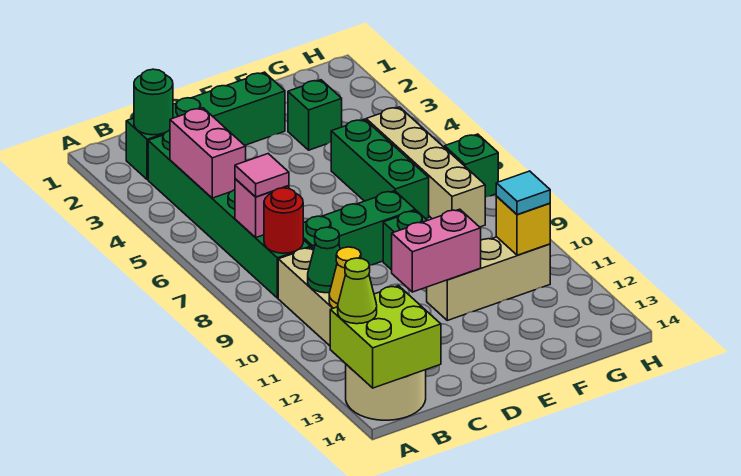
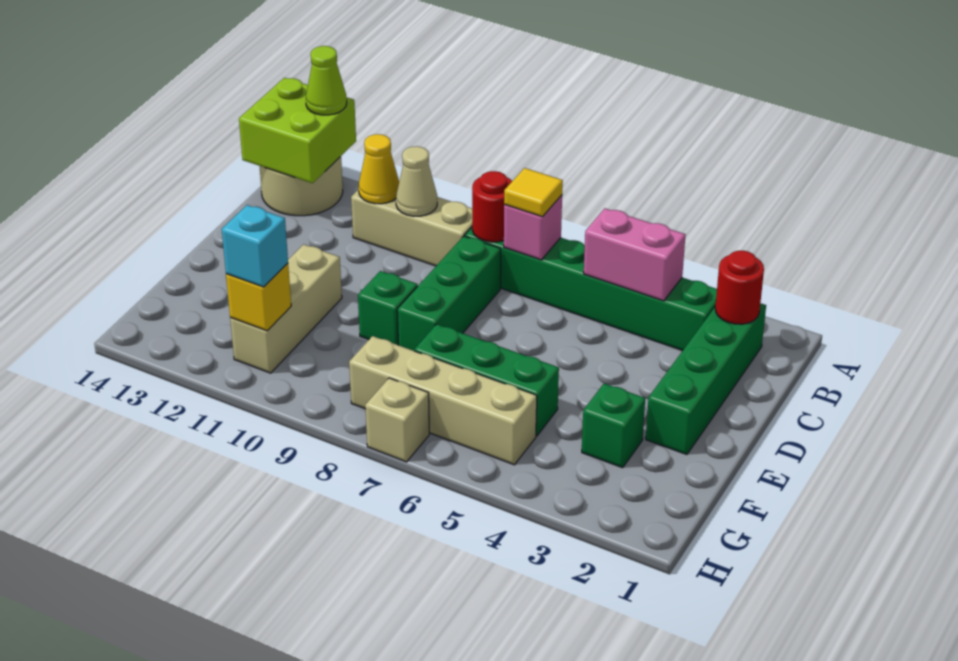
green 1x1 round brick [134,69,173,135] -> red 1x1 round brick [715,251,764,324]
pink 1x1 tile [235,154,289,197] -> yellow 1x1 tile [504,168,563,217]
green 1x1 cone [308,227,340,293] -> tan 1x1 cone [396,146,437,216]
pink 1x2 brick [392,209,481,292] -> none
cyan 1x1 tile [496,171,550,215] -> cyan 1x1 brick [222,205,288,287]
green 1x1 brick [445,134,498,197] -> tan 1x1 brick [365,378,429,462]

